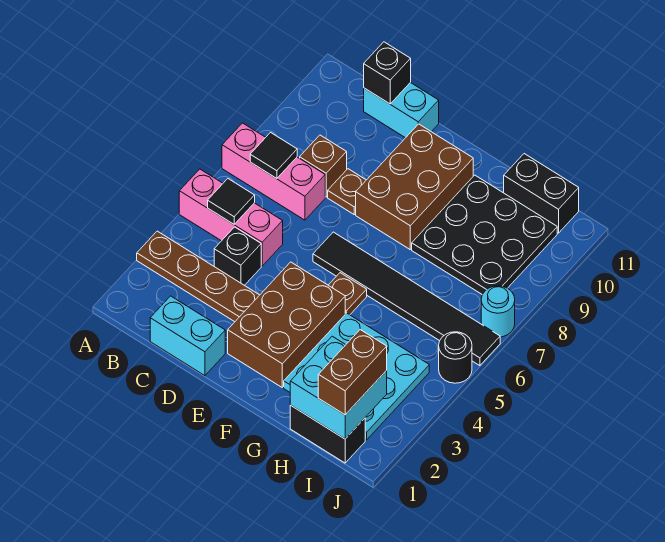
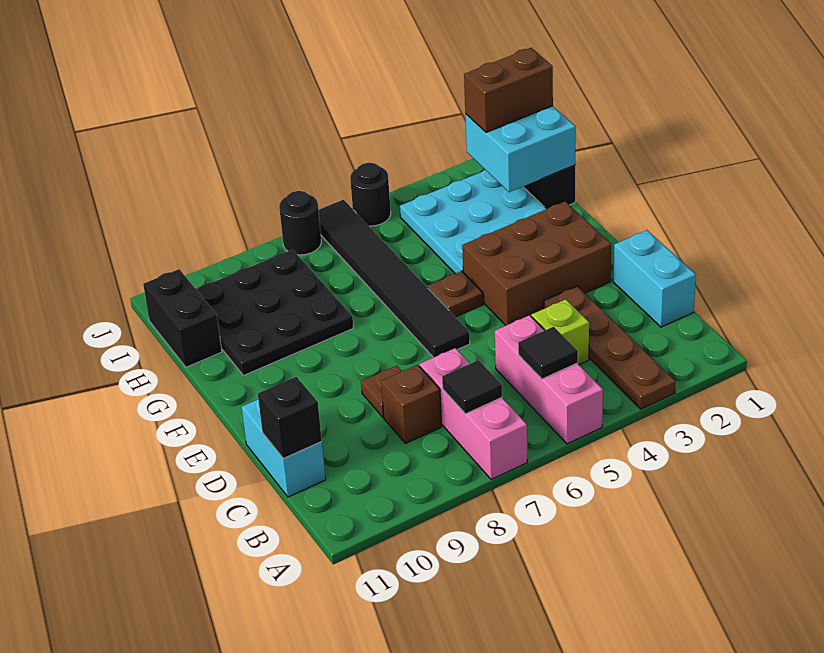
black 1x1 brick [214,227,261,285] -> lime 1x1 brick [531,299,589,364]
brown 2x3 brick [356,124,473,249] -> none
cyan 1x1 round brick [481,286,515,337] -> black 1x1 round brick [279,191,321,255]

